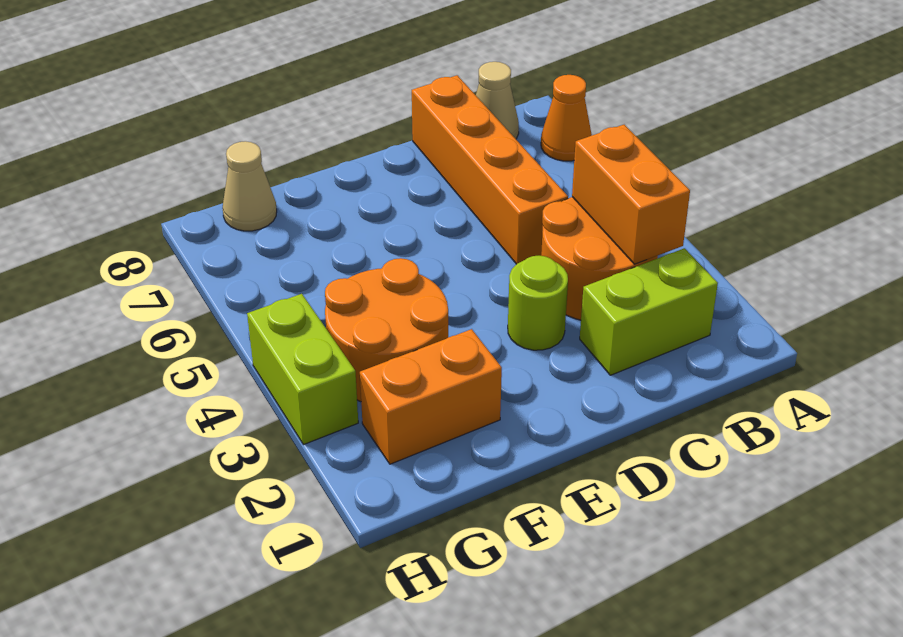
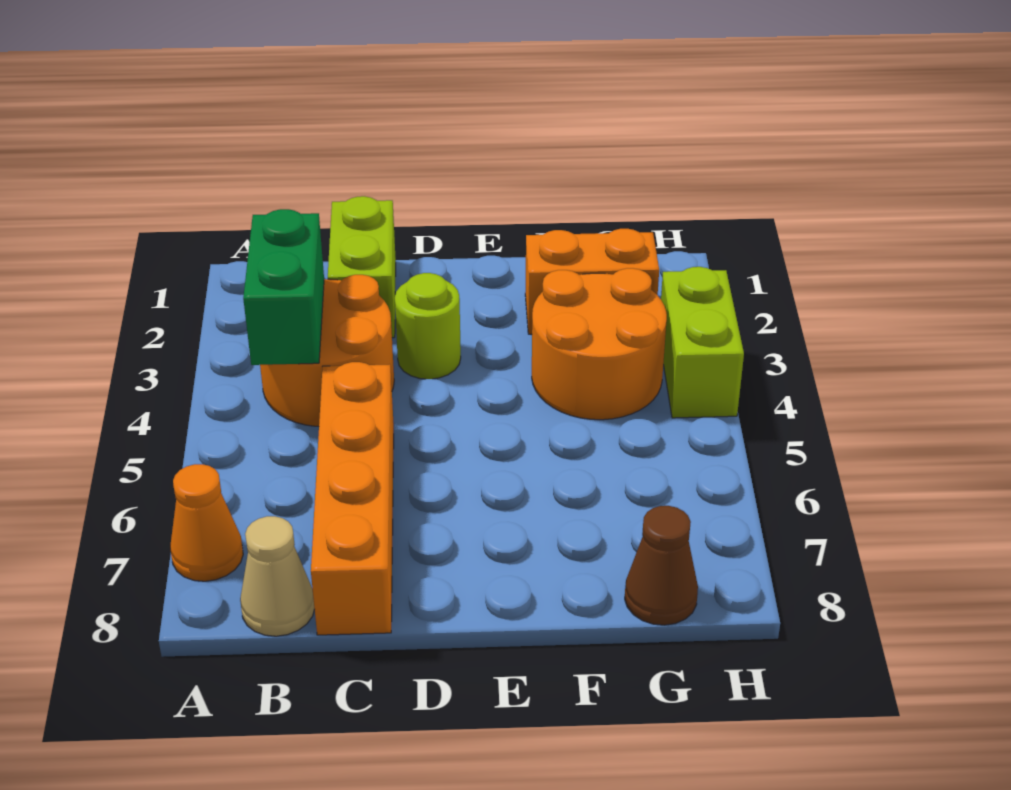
lime 1x2 brick [580,248,718,375] -> lime 1x2 brick turned to [328,196,396,338]
orange 1x2 brick [572,125,690,264] -> green 1x2 brick [243,209,324,365]
tan 1x1 cone [223,141,277,231] -> brown 1x1 cone [625,506,698,625]

